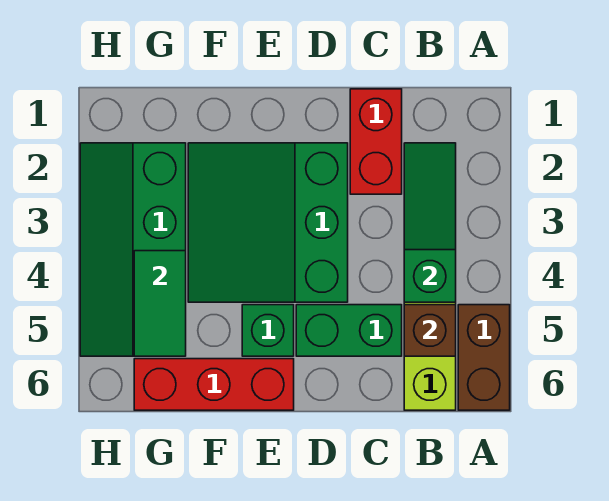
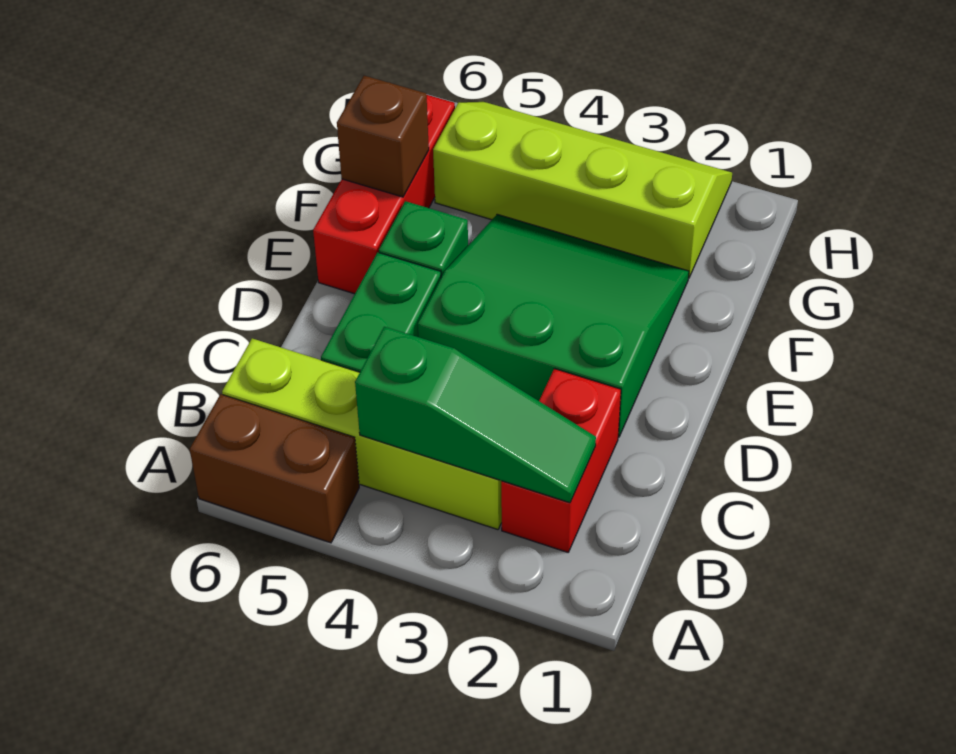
brown 1x1 brick [404,305,456,356] -> brown 1x1 brick moved to [337,76,429,197]
red 1x2 brick [350,89,402,194] -> red 1x2 brick turned to [501,369,621,552]
green 2x4 slope [80,143,186,356] -> lime 2x4 slope [433,102,732,278]
green 1x2 tile [134,251,186,356] -> none

